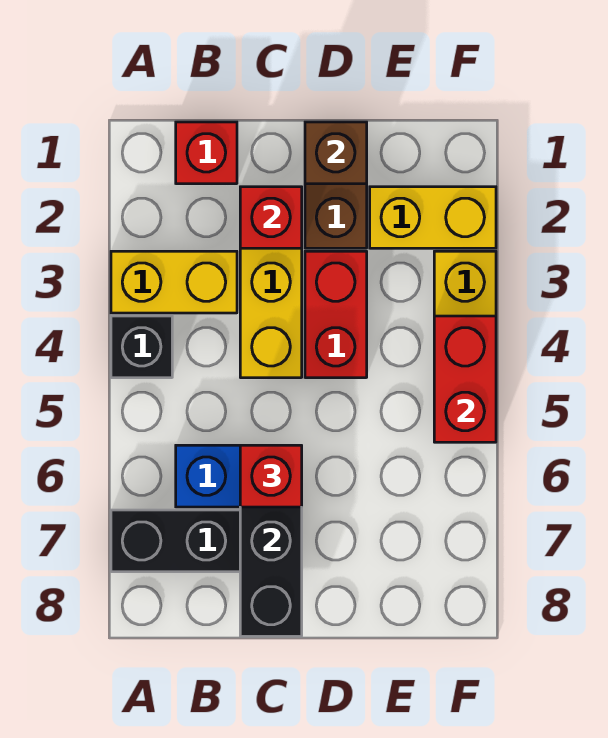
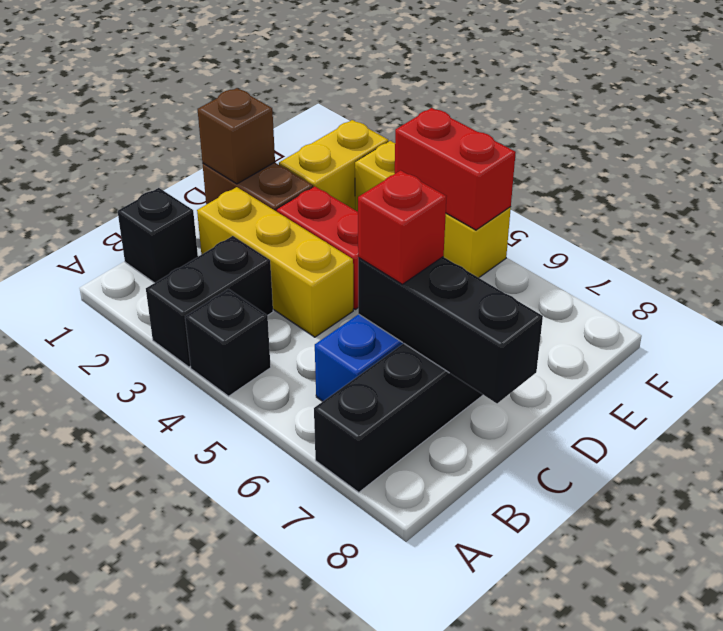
yellow 1x2 brick [111,251,237,313] -> black 1x2 brick [146,236,273,367]
red 1x1 brick [176,122,237,184] -> black 1x1 brick [118,188,198,283]
red 1x1 brick [240,187,302,248] -> none

